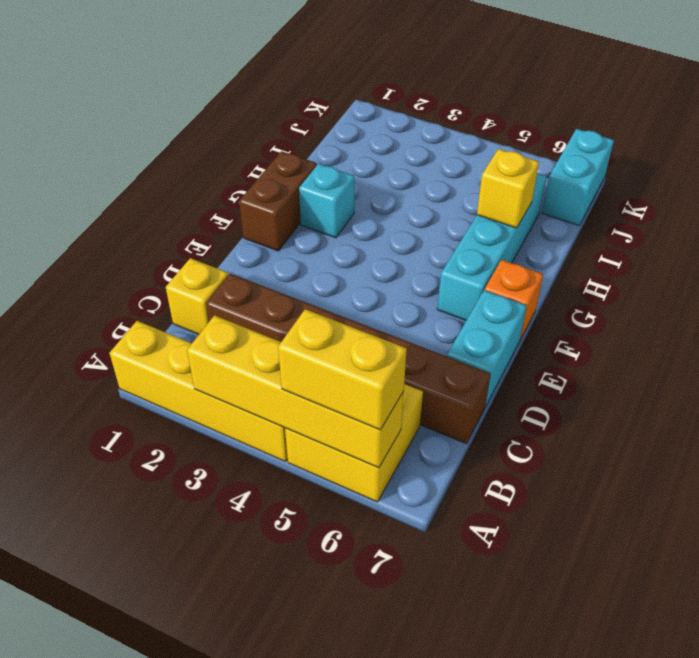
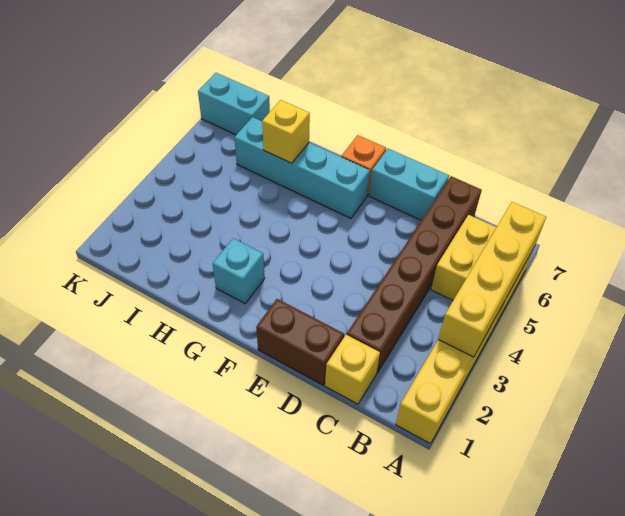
yellow 1x2 brick [278,309,407,430] -> none
brown 1x2 brick [239,151,317,251] -> brown 1x2 brick moved to [256,299,344,385]

